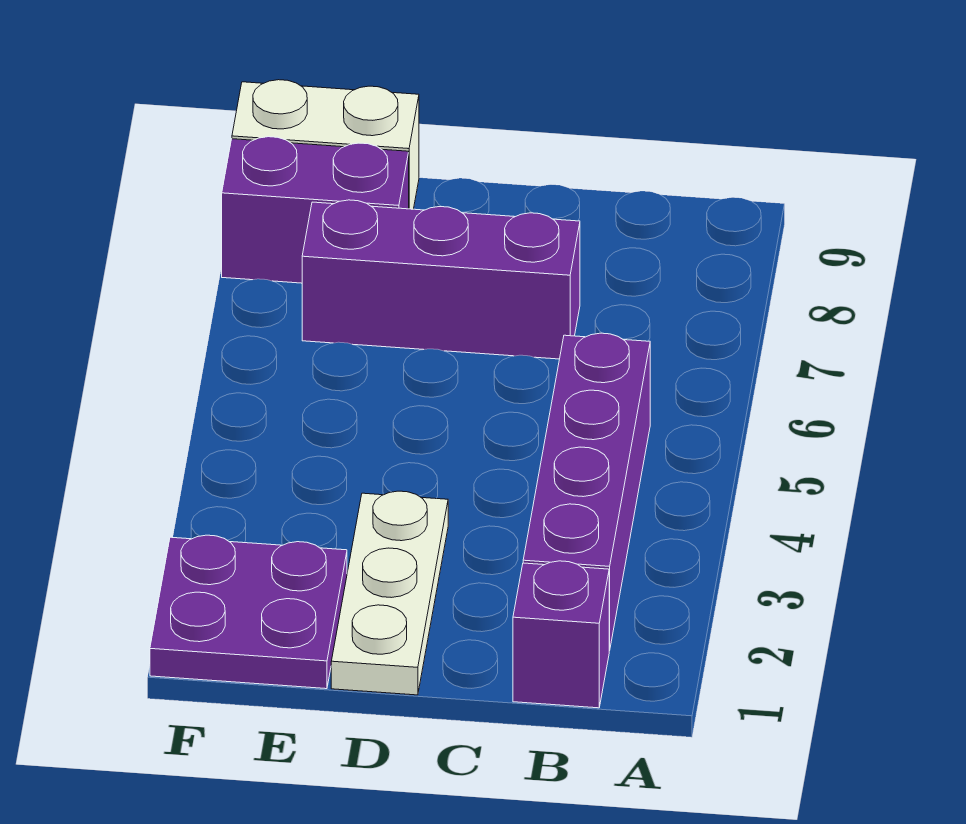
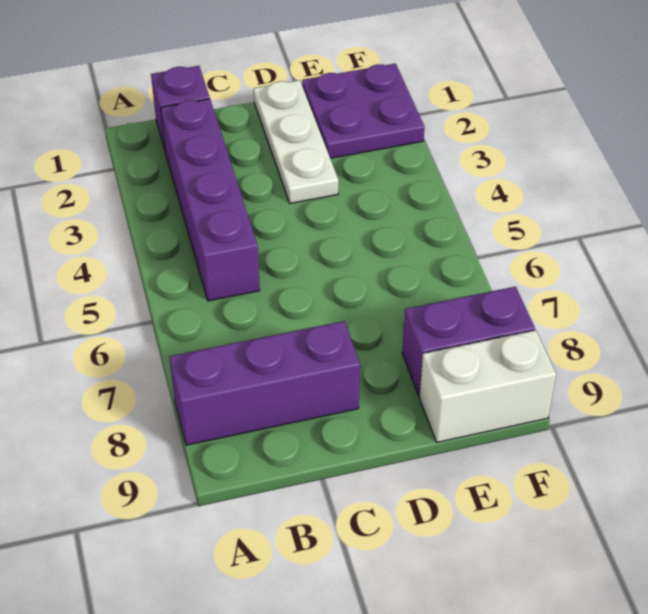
purple 1x3 brick [302,200,580,359] -> purple 1x3 brick moved to [169,321,360,445]

